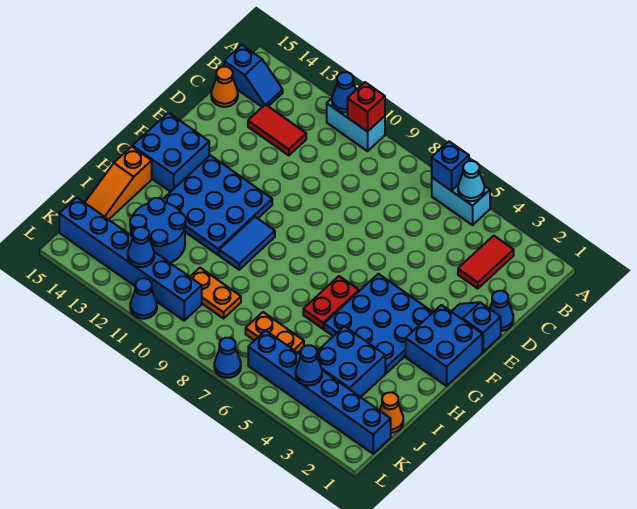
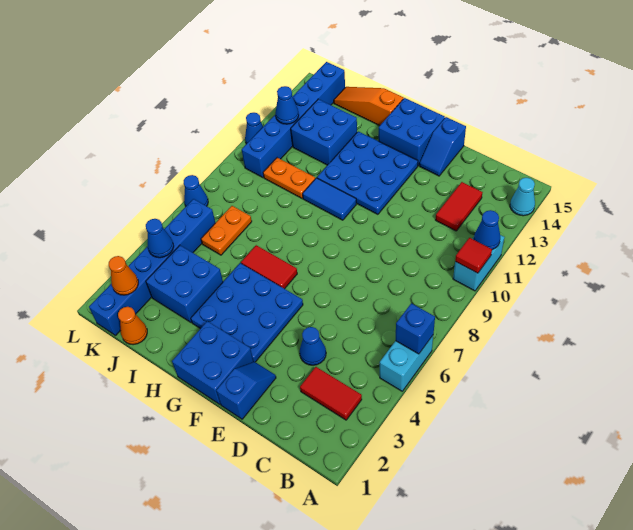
cyan 1x1 cone [458,161,484,201] -> cyan 1x1 cone moved to [510,178,535,216]
red 1x1 brick [348,82,385,132] -> red 1x1 tile [455,238,492,273]
blue 1x2 slope [224,45,283,107] -> blue 1x2 slope moved to [419,117,466,176]
orange 1x1 cone [211,67,238,107] -> orange 1x1 cone moved to [109,256,138,295]
blue 1x1 cone [490,291,513,331] -> blue 1x1 cone moved to [300,327,326,365]
red 1x2 plate [303,276,359,329] -> red 1x2 tile [241,245,297,289]
blue 2x2 round brick [130,198,186,263] -> blue 2x2 brick [291,99,357,165]
orange 1x2 plate [190,268,241,319] -> orange 1x2 plate turned to [263,158,315,198]

